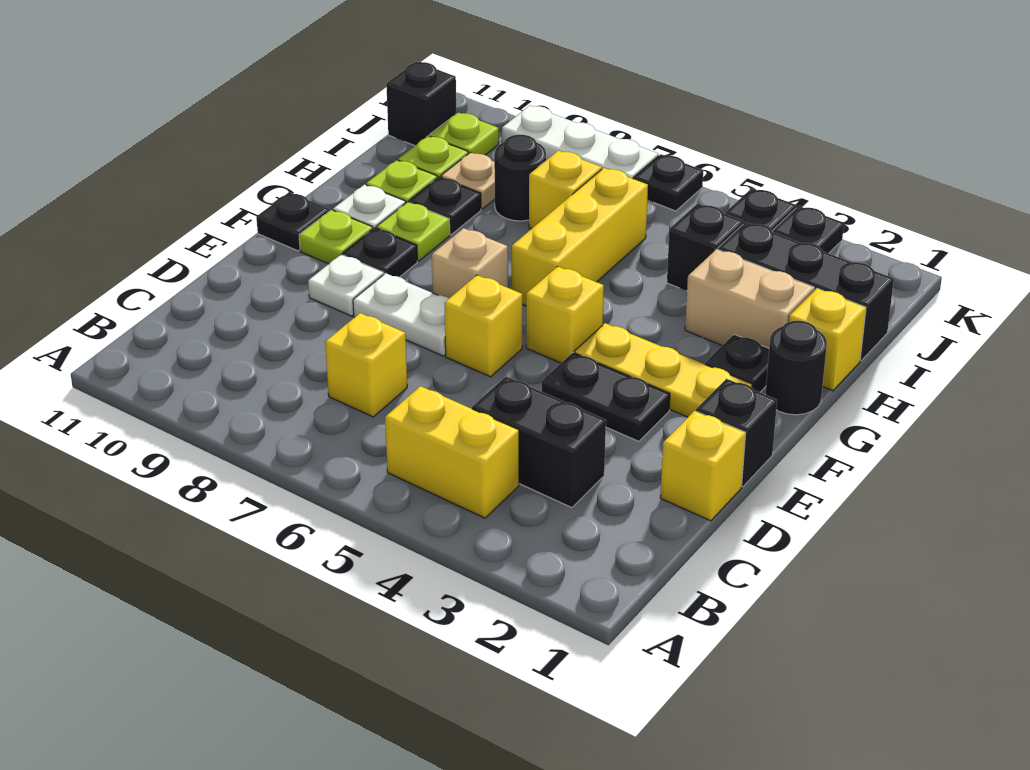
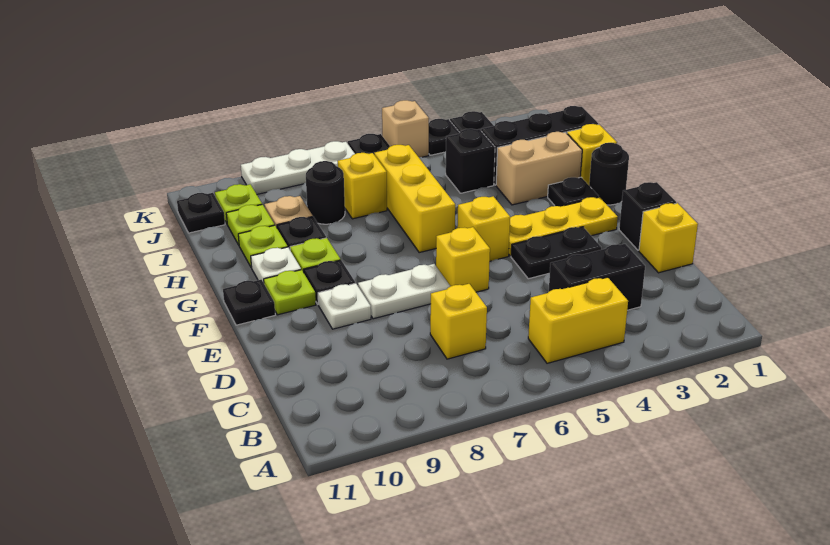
tan 1x1 brick [432,228,508,298] -> tan 1x1 brick moved to [382,100,429,157]
black 1x1 brick [386,62,456,146] -> black 1x1 plate [177,193,225,233]

